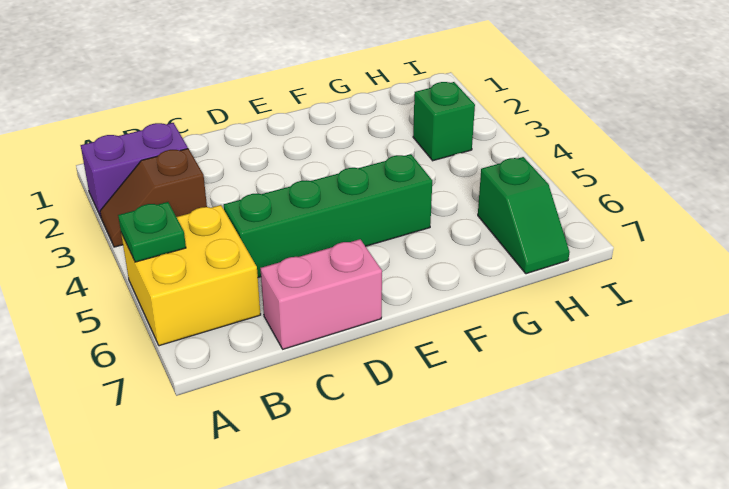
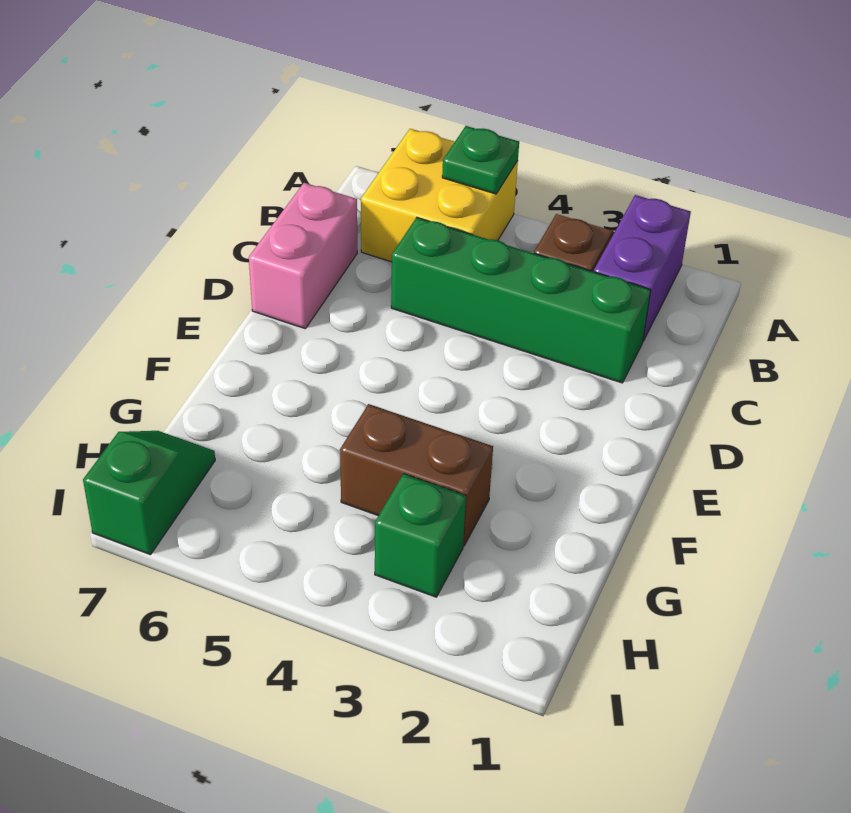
green 1x4 brick [224,154,432,277] -> green 1x4 brick turned to [391,217,651,383]
none -> brown 1x2 brick [340,404,493,546]
green 1x2 slope [478,157,570,274] -> green 1x2 slope turned to [83,431,215,555]

